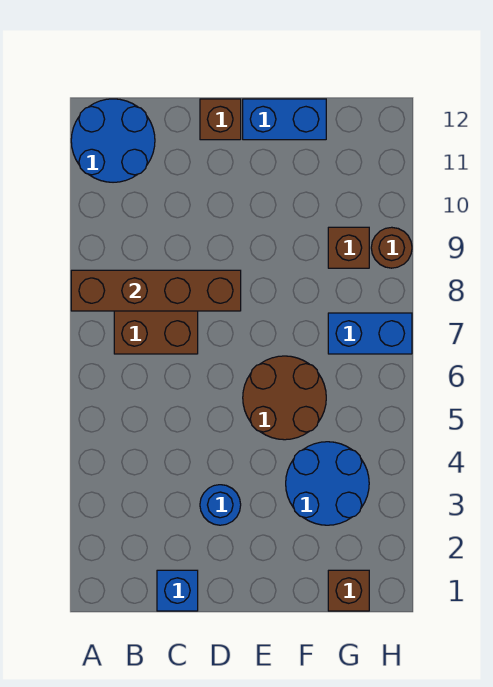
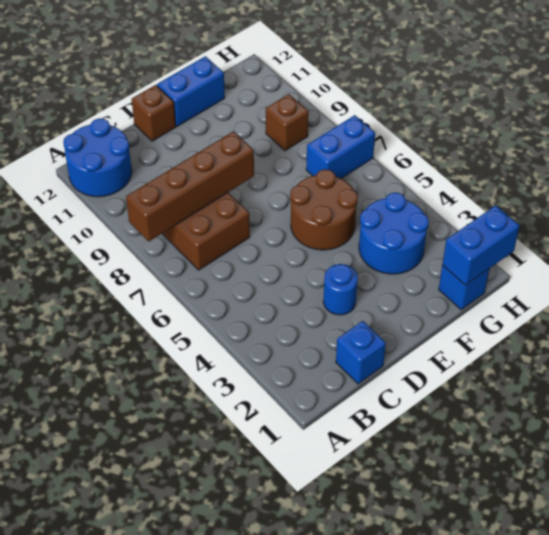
brown 1x1 brick [328,570,369,611] -> blue 1x1 brick [439,265,489,310]
none -> blue 1x2 brick [442,205,520,286]
brown 1x1 round brick [371,227,412,268] -> none

